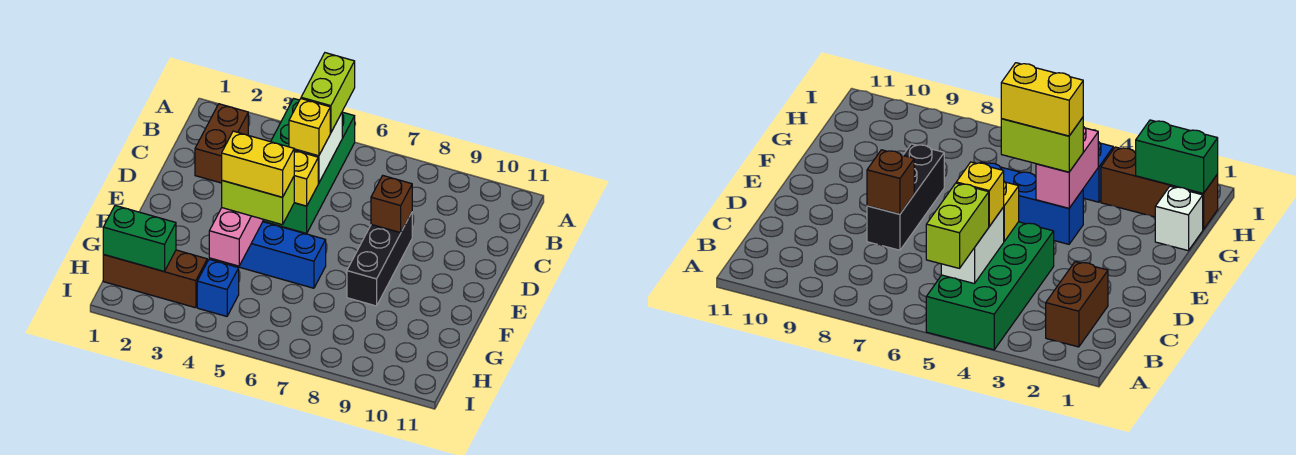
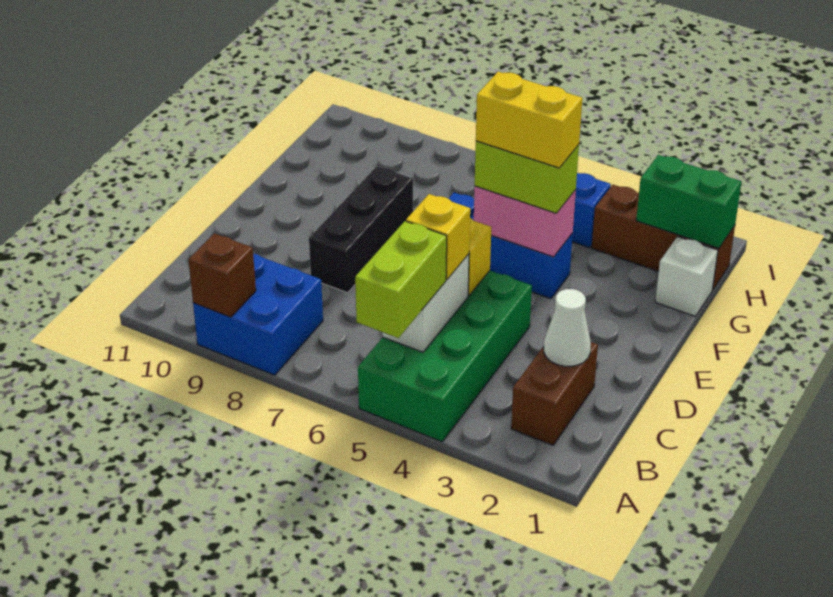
none -> blue 2x2 brick [193,254,323,375]
none -> white 1x1 cone [544,289,591,366]
brown 1x1 brick [371,176,412,233] -> brown 1x1 brick moved to [188,233,256,317]
pink 1x2 brick [209,208,263,266] -> pink 1x2 brick turned to [474,186,576,257]

